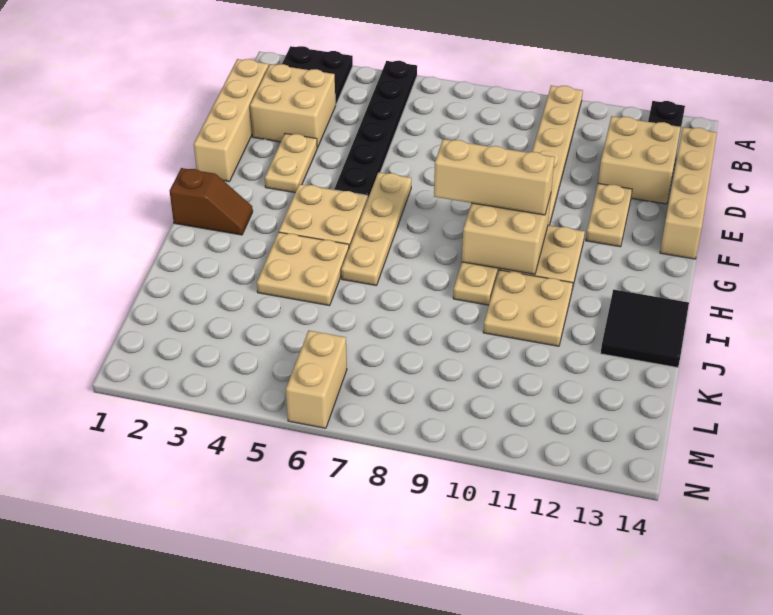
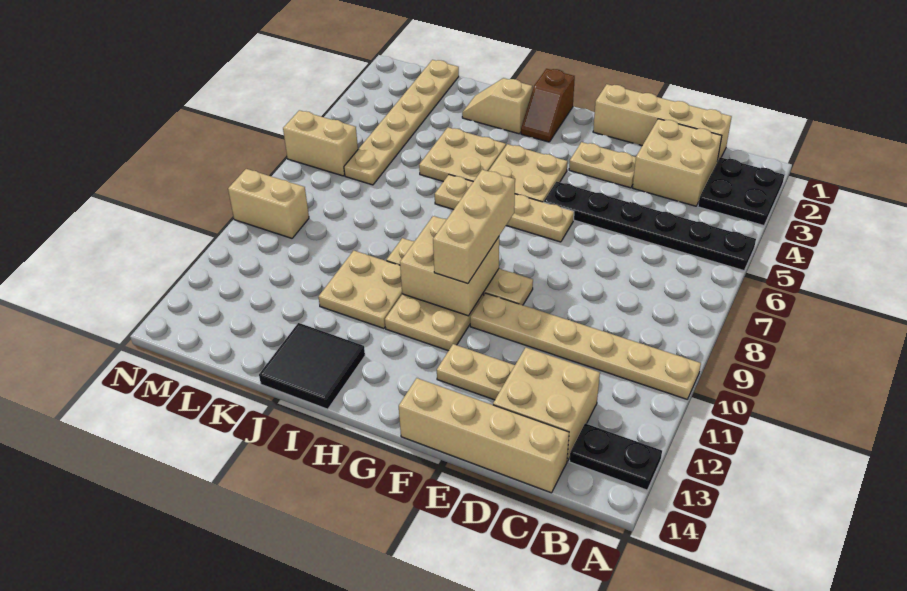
none -> tan 1x2 slope [462,78,532,134]
none -> tan 1x6 plate [344,60,459,185]
none -> tan 1x2 brick [228,169,309,238]

